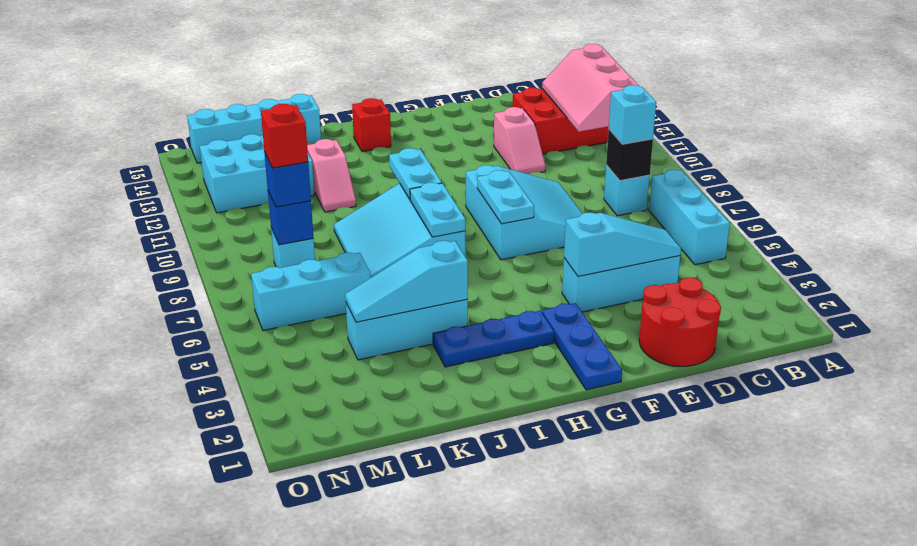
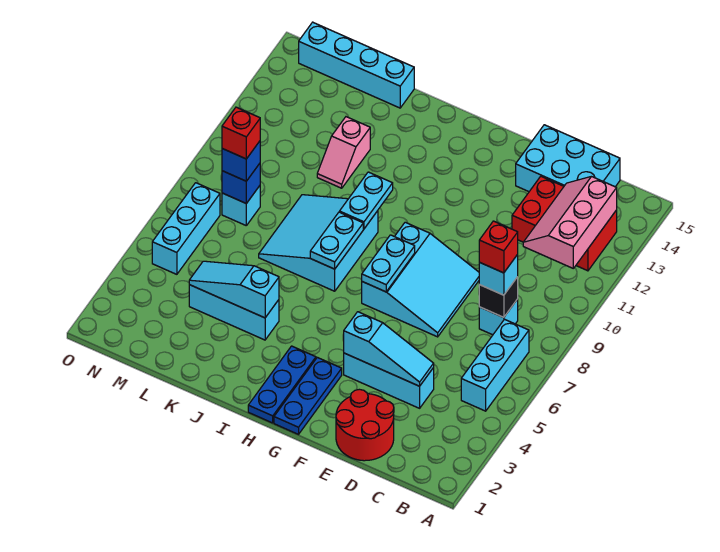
pink 1x2 slope [494,107,545,174] -> none
blue 1x3 plate [433,311,554,367] -> blue 1x3 plate turned to [248,346,316,423]
red 1x1 brick [352,98,391,152] -> red 1x1 brick moved to [479,221,518,273]
cyan 1x3 brick [251,253,370,330] -> cyan 1x3 brick turned to [152,183,220,274]
cyan 2x3 brick [200,134,315,213] -> cyan 2x3 brick moved to [516,125,620,192]

